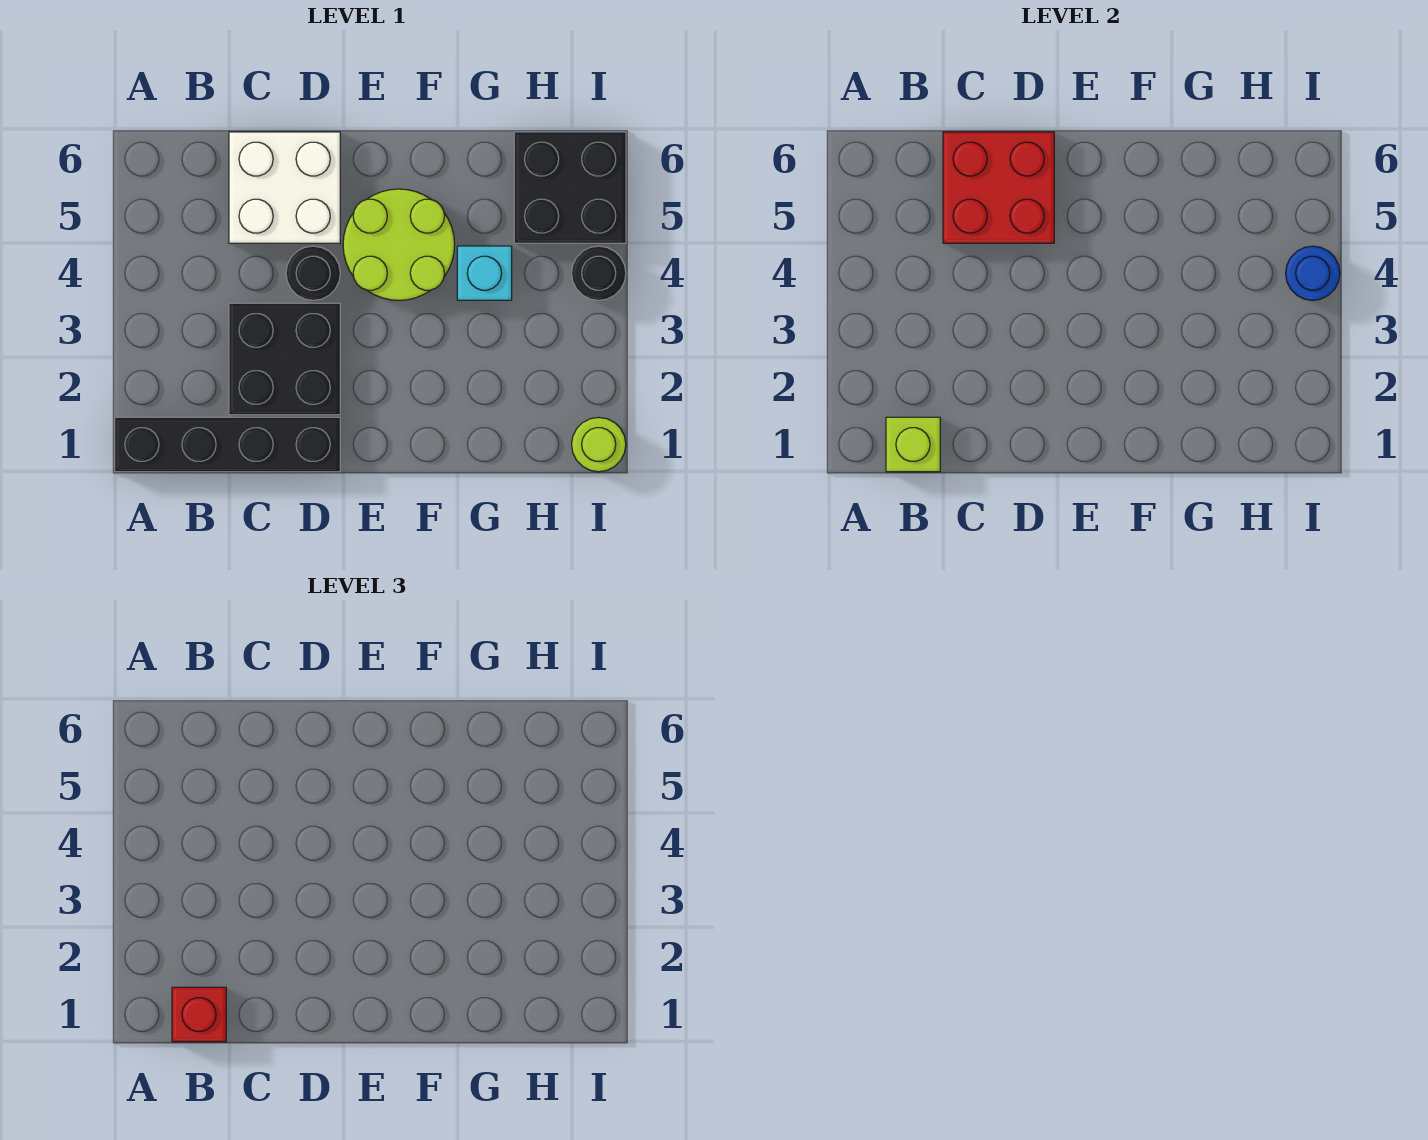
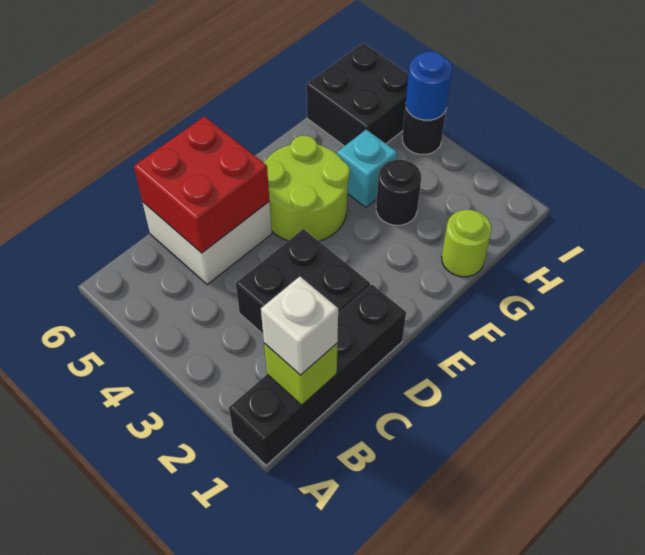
red 1x1 brick [172,987,226,1042] -> white 1x1 brick [261,277,338,375]
black 1x1 round brick [286,246,340,300] -> black 1x1 round brick moved to [376,159,421,225]
lime 1x1 round brick [572,417,626,472] -> lime 1x1 round brick moved to [442,210,492,277]

